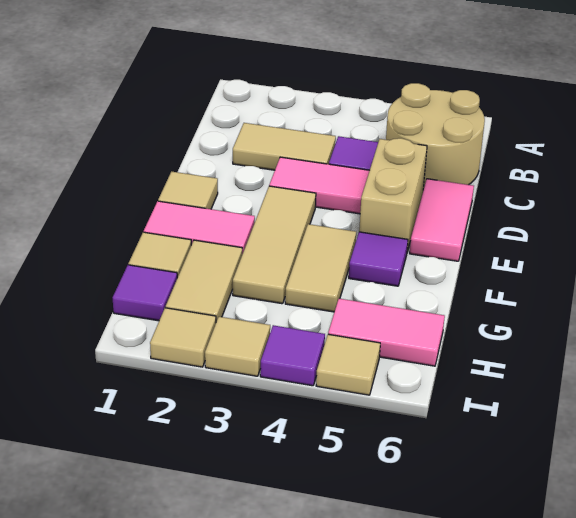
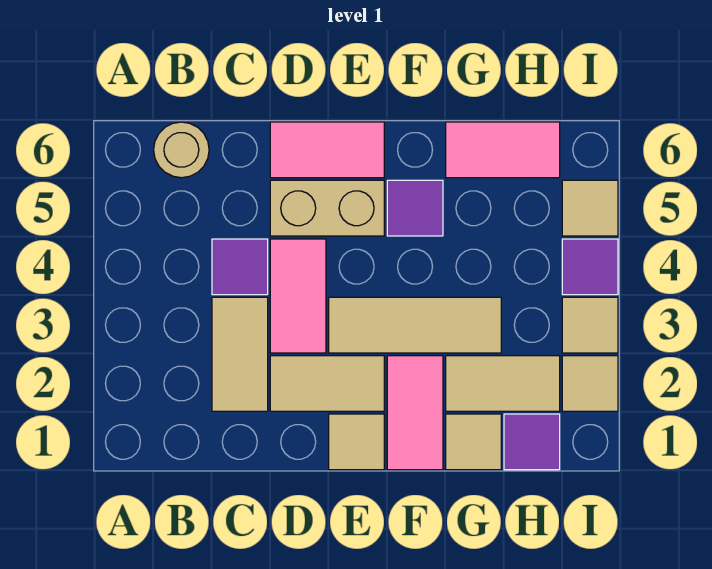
tan 2x2 round brick [386,83,485,190] -> tan 1x1 round brick [154,122,209,178]
tan 1x2 tile [285,224,356,312] -> tan 1x2 tile moved to [270,356,384,411]
pink 1x2 tile [328,299,445,366] -> pink 1x2 tile turned to [446,122,560,178]

